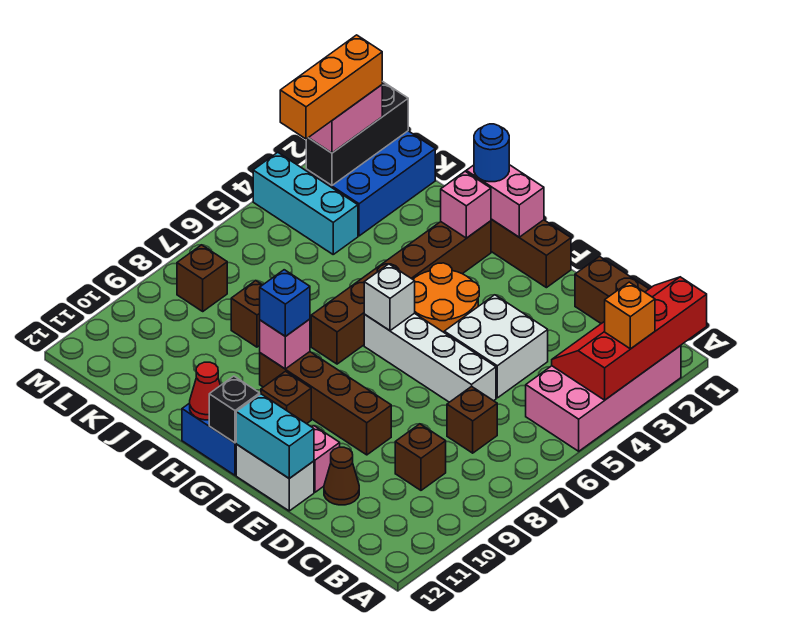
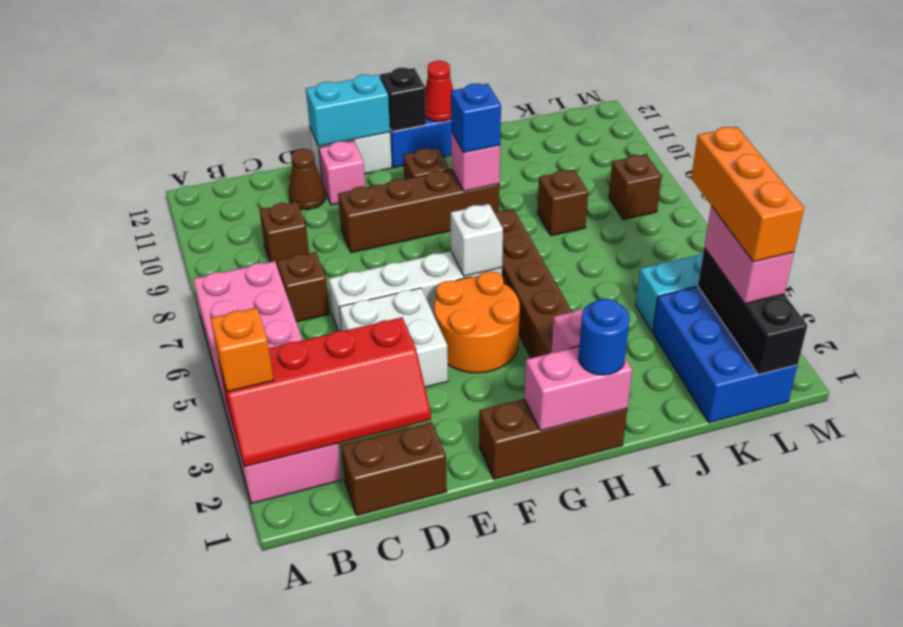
red 2x4 slope [552,277,707,400] -> red 2x4 slope turned to [219,317,431,467]
pink 2x4 brick [526,346,681,451] -> pink 2x6 brick [193,261,342,504]

